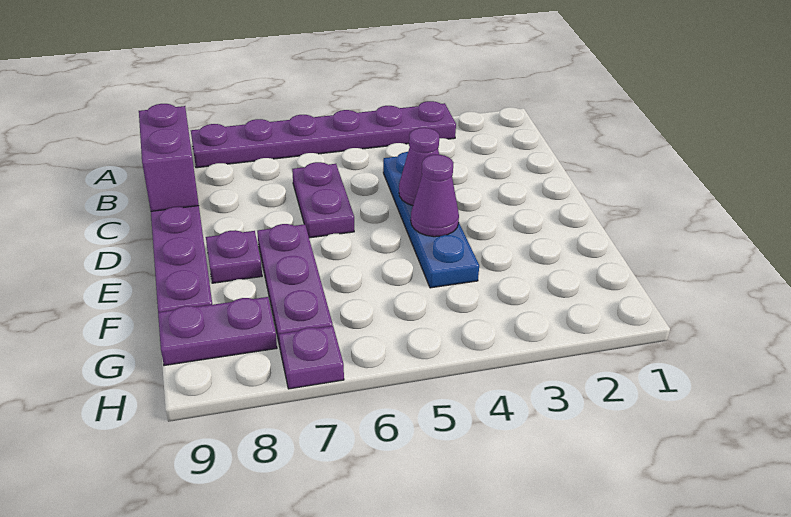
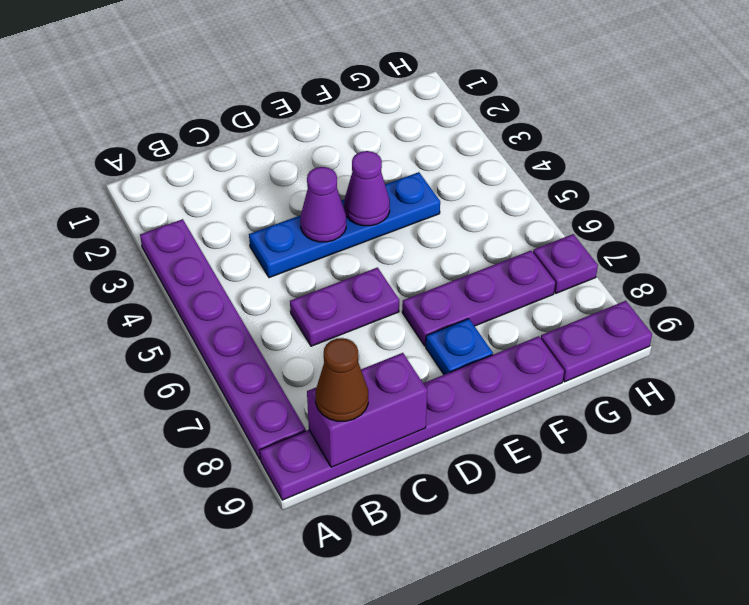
none -> brown 1x1 cone [316,338,368,421]
purple 1x1 plate [206,230,262,283] -> blue 1x1 plate [426,319,493,374]
purple 1x2 plate [158,297,277,366] -> purple 1x2 plate turned to [541,301,652,382]

